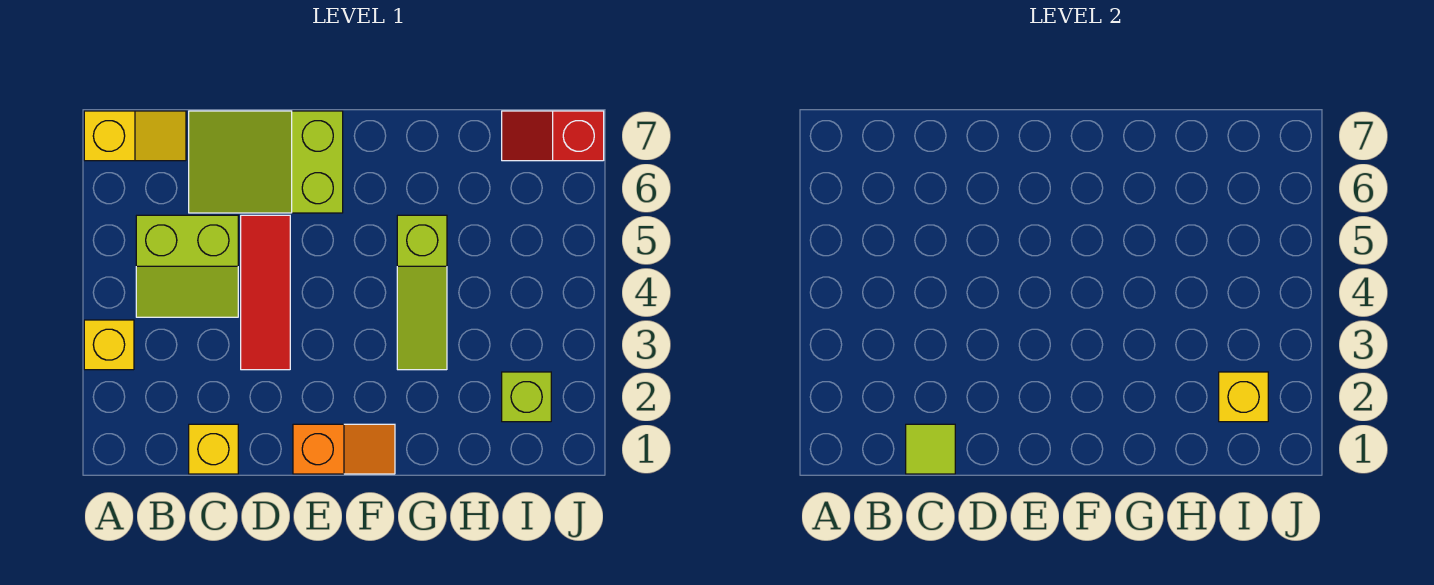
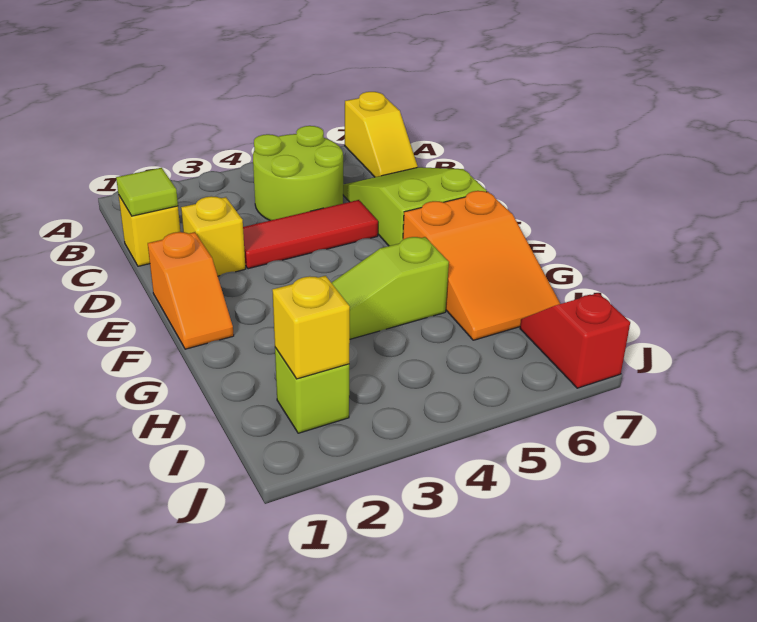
yellow 1x1 brick [84,320,134,370] -> yellow 1x1 brick moved to [181,196,245,276]
lime 2x2 slope [136,215,238,317] -> lime 2x2 round brick [253,126,343,220]
none -> orange 2x3 slope [403,191,560,340]

